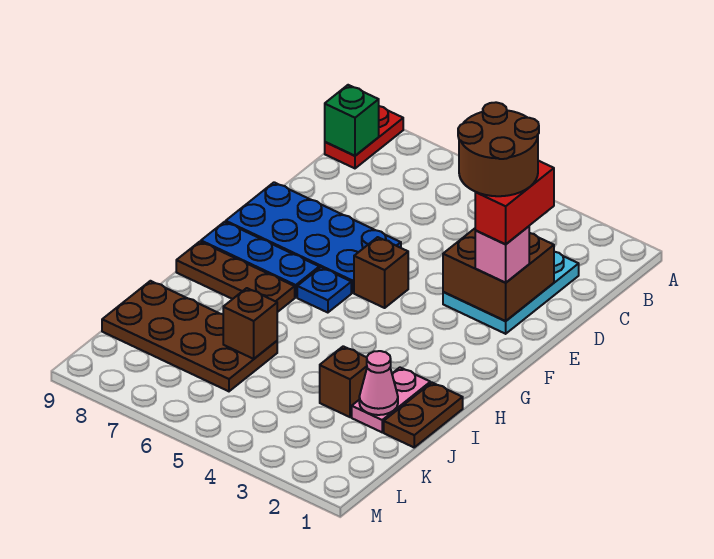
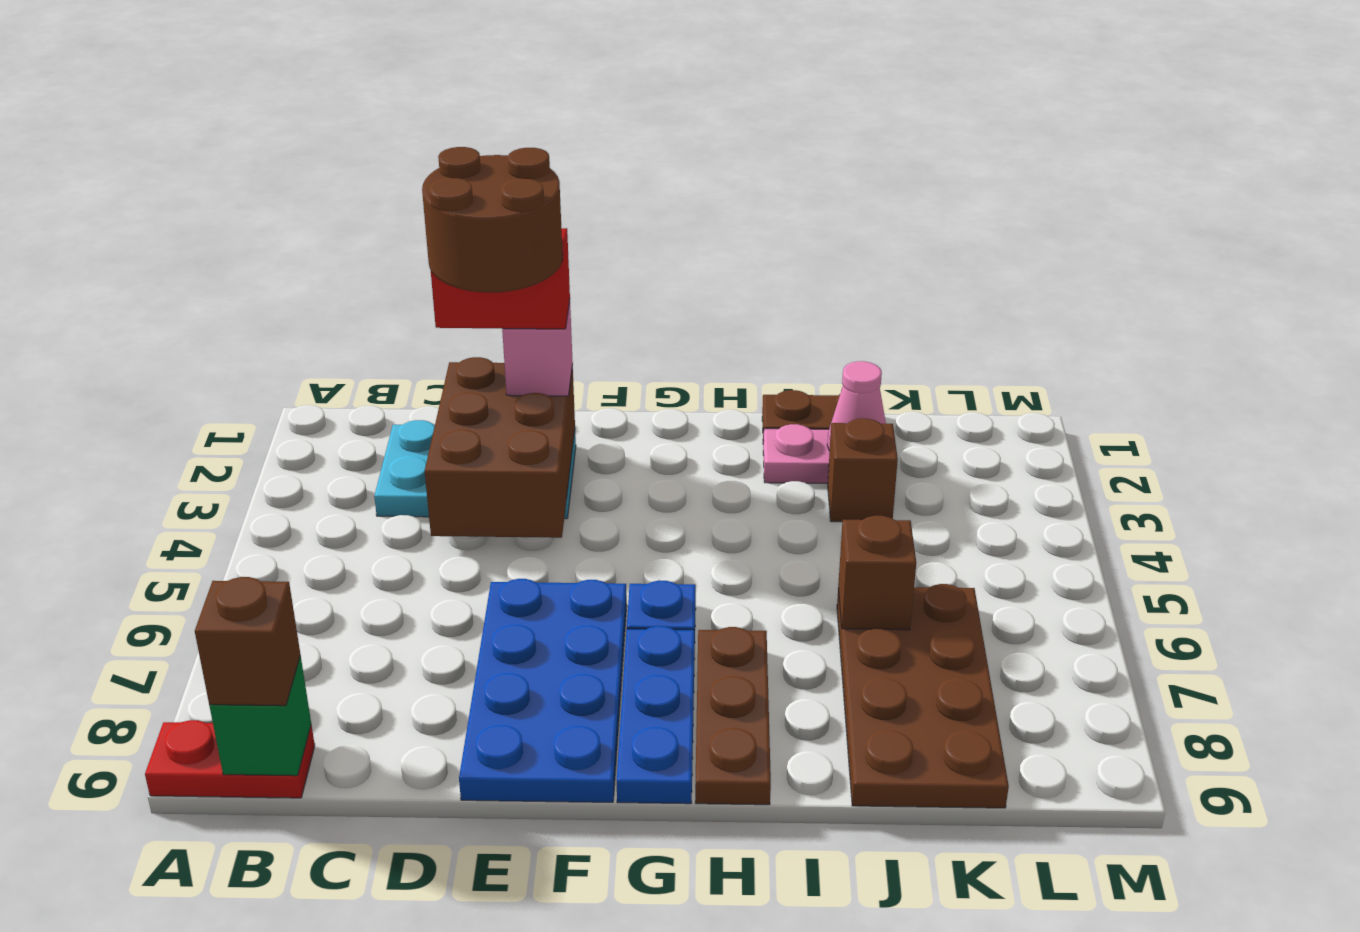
brown 2x2 brick [443,229,554,321] -> brown 2x3 brick [425,357,575,538]
brown 1x1 brick [354,237,408,308] -> brown 1x1 brick moved to [195,577,300,706]

